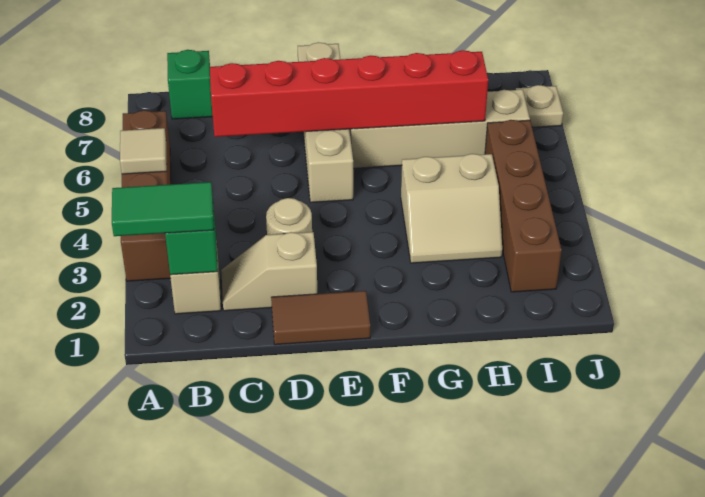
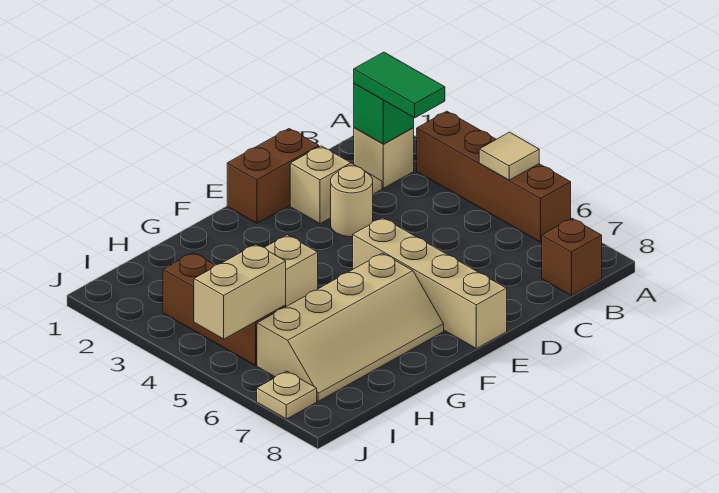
green 1x2 tile [112,182,214,236] -> green 1x2 tile turned to [354,52,445,118]
green 1x1 brick [167,50,213,119] -> brown 1x1 brick [542,218,602,296]
red 1x6 brick [210,50,488,137] -> none
brown 1x2 tile [271,291,370,345] -> brown 1x2 brick [227,129,319,223]
brown 1x4 brick [485,120,562,292] -> brown 1x3 brick [163,253,286,366]
none -> tan 1x2 brick [194,244,286,339]

